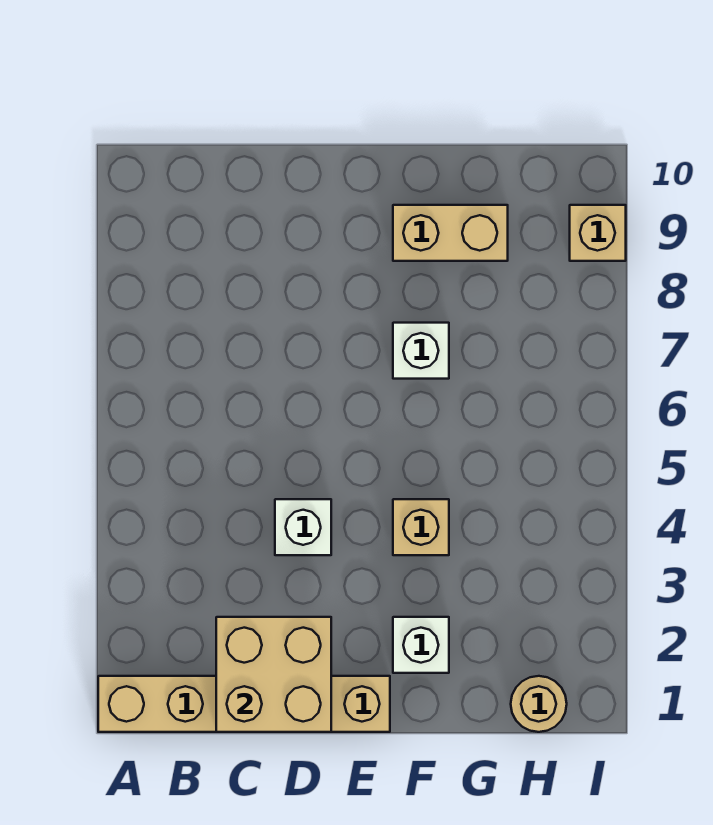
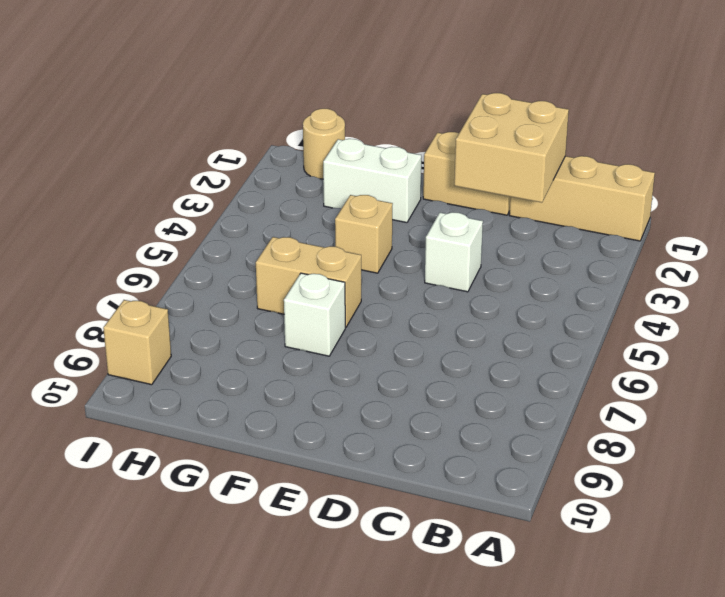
white 1x1 brick [393,617,449,673] -> white 1x2 brick [323,139,421,223]
tan 1x2 brick [393,205,508,261] -> tan 1x2 brick moved to [256,237,361,328]

